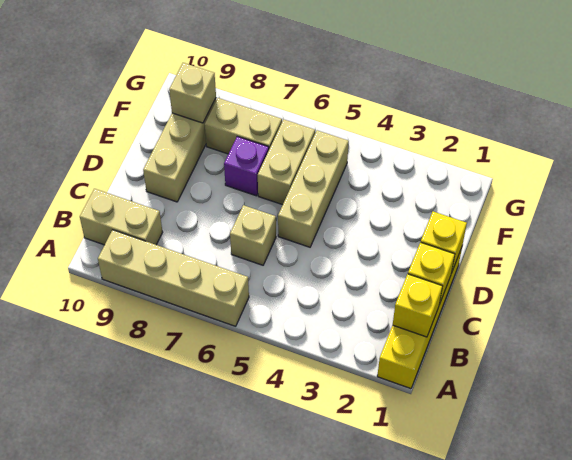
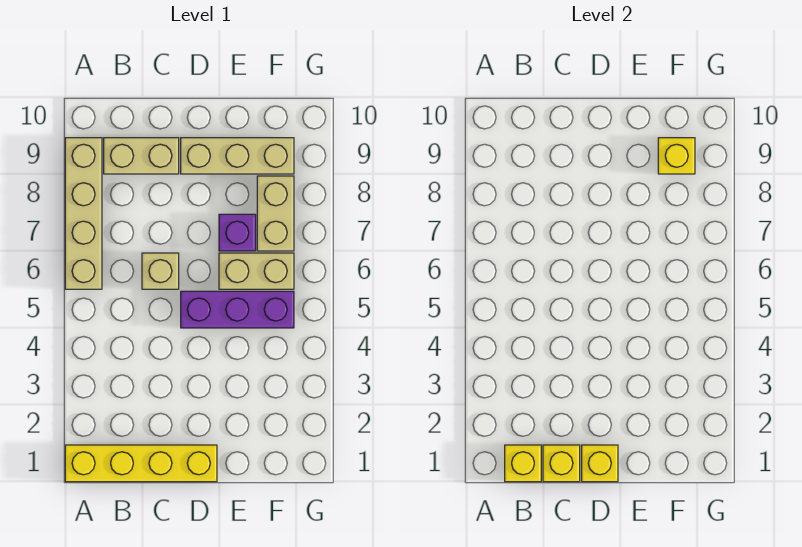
tan 1x2 brick [80,189,163,245] -> tan 1x2 brick turned to [104,138,179,174]
tan 1x3 brick [278,130,349,247] -> purple 1x3 brick [181,291,294,328]
tan 1x1 brick [169,63,216,123] -> yellow 1x1 brick [658,138,695,174]

